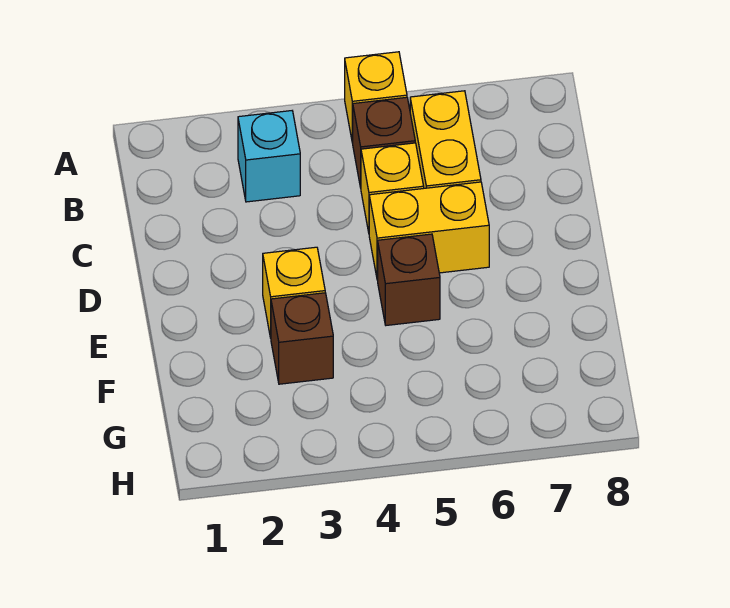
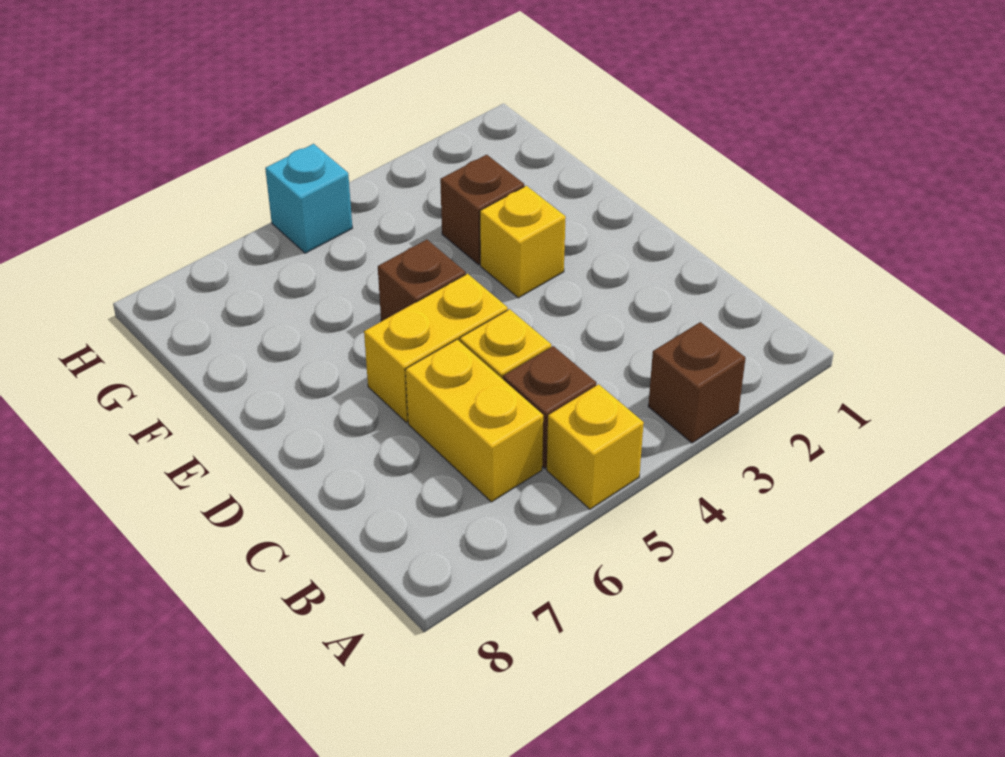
none -> brown 1x1 brick [648,322,746,443]
cyan 1x1 brick [238,111,300,202] -> cyan 1x1 brick moved to [265,144,352,253]

